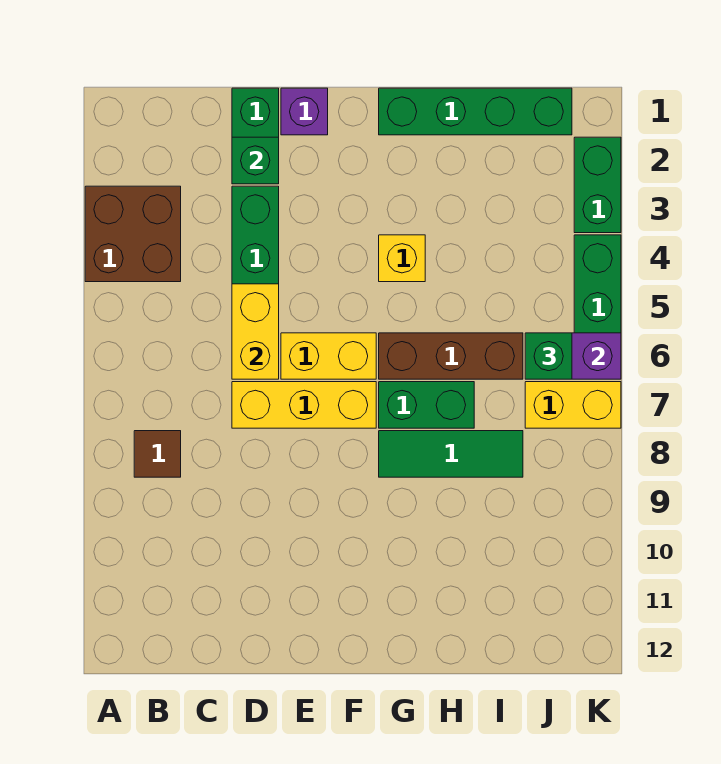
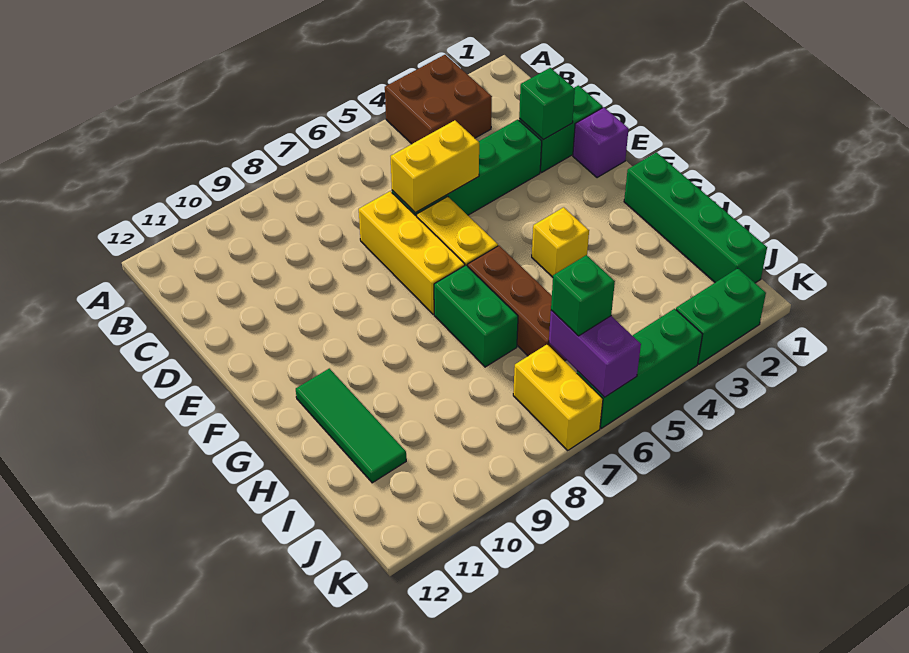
brown 1x1 tile [134,431,181,477] -> none
green 1x3 tile [379,431,523,477] -> green 1x3 tile moved to [296,368,406,483]

